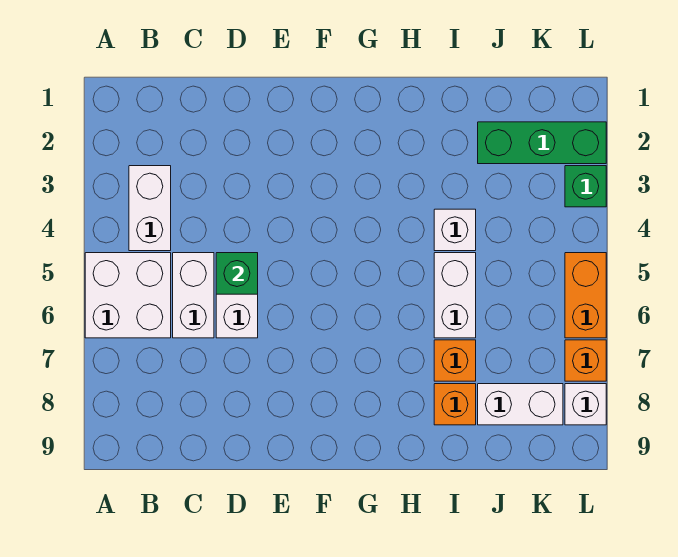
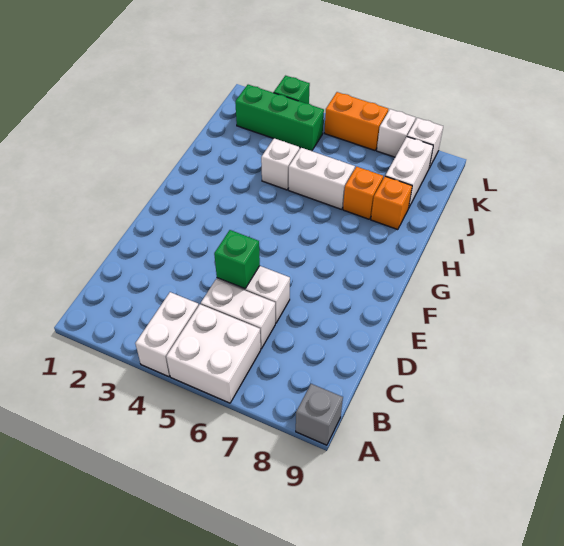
none -> grey 1x1 brick [296,384,343,445]
white 1x2 brick [129,166,171,251] -> white 1x2 brick turned to [135,292,199,377]
green 1x3 brick [478,122,606,164] -> green 1x3 brick turned to [235,85,324,151]
orange 1x1 brick [565,340,606,381] -> white 1x1 brick [377,109,416,157]

